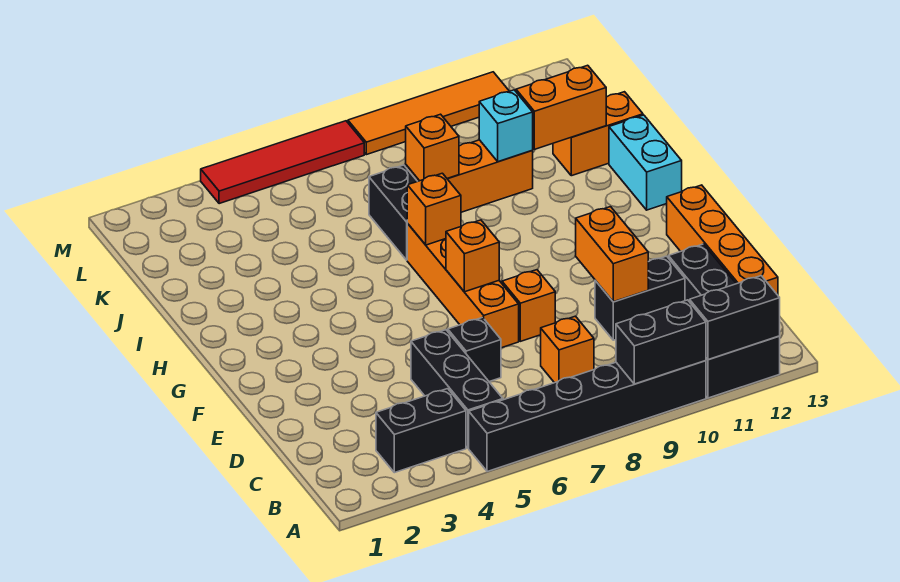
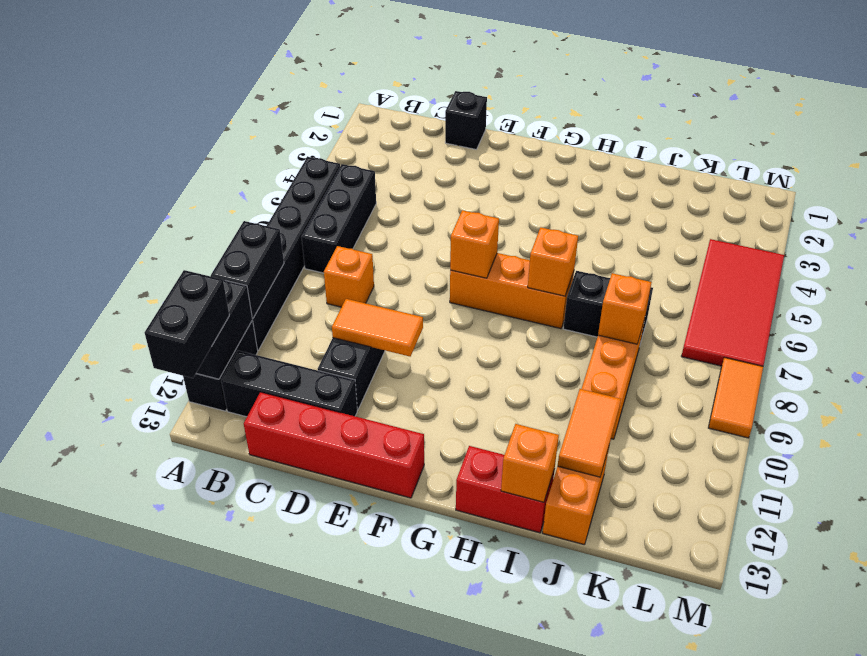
black 1x2 brick [376,389,466,473] -> black 1x2 brick moved to [145,270,229,378]
black 1x3 brick [411,330,503,448] -> black 1x3 brick turned to [301,164,376,273]
orange 1x4 brick [667,185,778,295] -> red 1x4 brick [244,392,424,498]
black 1x1 brick [448,317,501,382] -> black 1x1 brick moved to [445,91,487,149]
orange 1x2 brick [576,207,648,302] -> orange 1x2 tile [332,299,423,356]
orange 1x4 brick [407,224,519,348] -> orange 1x3 brick [450,253,574,329]
orange 1x1 brick [502,270,555,341] -> orange 1x1 brick moved to [501,424,559,502]
cyan 1x2 brick [609,115,682,210] -> red 1x2 brick [456,446,555,533]
cyan 1x1 brick [479,90,533,162] -> none
orange 1x2 brick [516,65,606,149] -> orange 1x2 tile [558,389,621,477]
red 1x4 tile [201,121,364,204] -> red 2x4 tile [681,239,784,366]
orange 1x4 tile [348,72,509,155] -> orange 1x2 tile [708,358,763,438]

